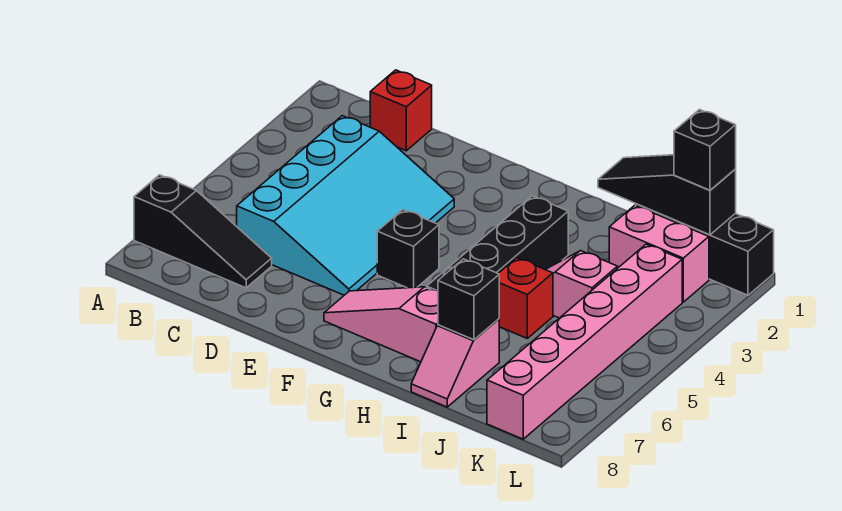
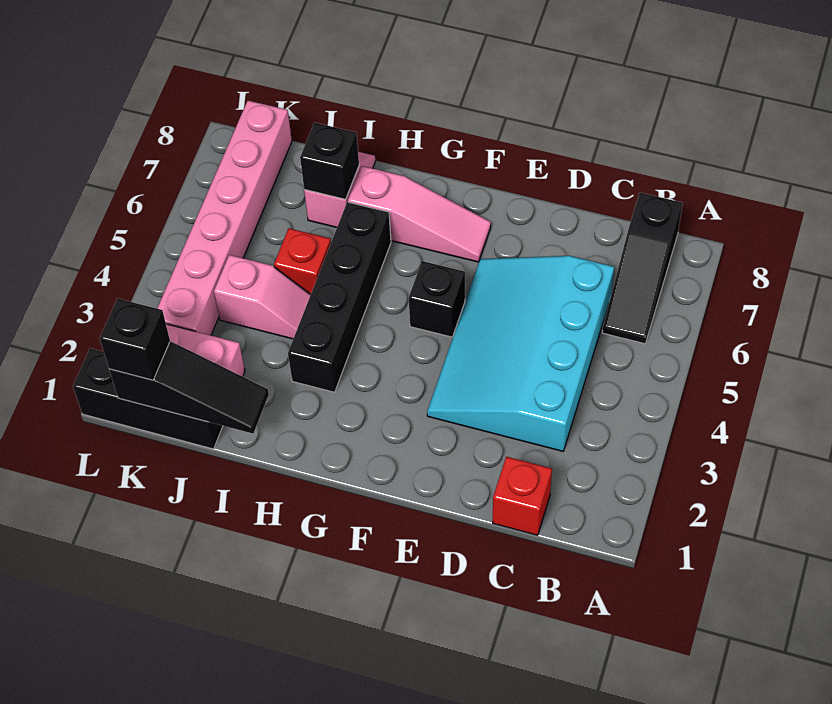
black 1x3 slope [134,175,272,288] -> black 1x3 slope turned to [602,193,682,344]

